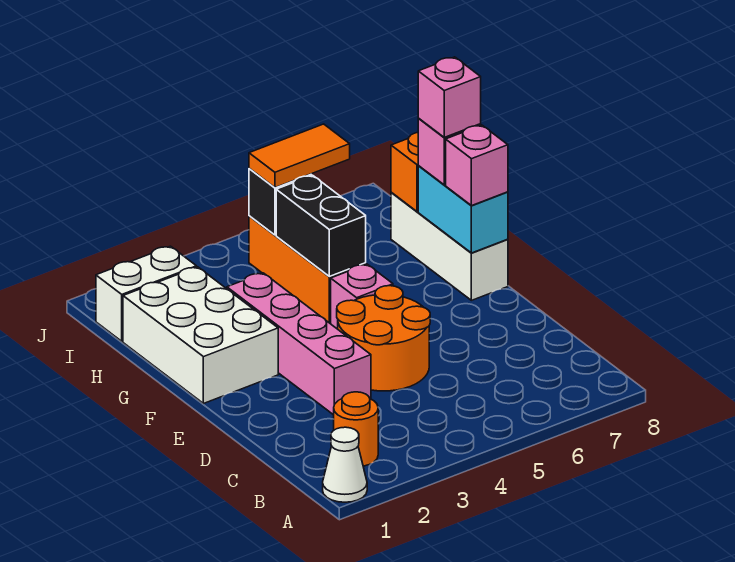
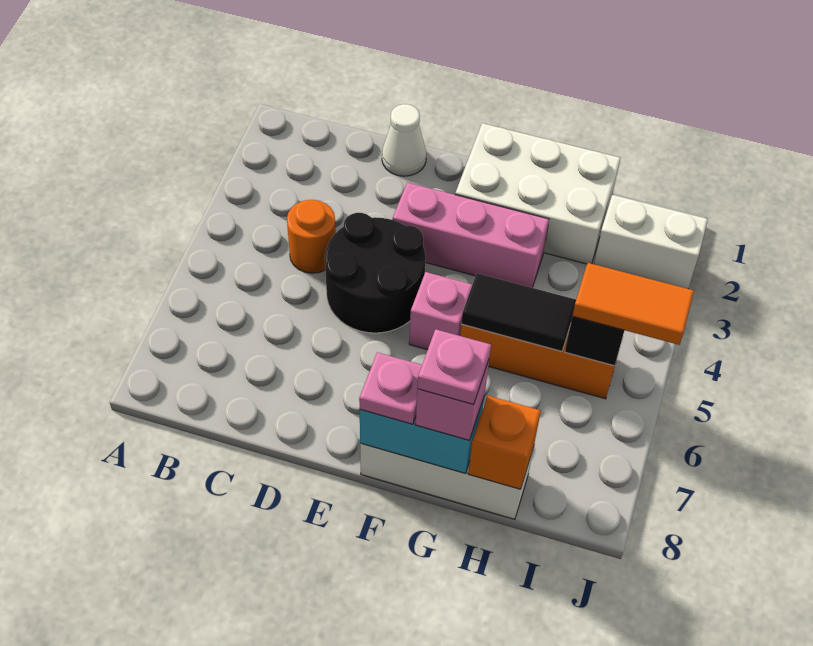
white 1x1 cone [323,427,367,502] -> white 1x1 cone moved to [382,104,426,176]
orange 1x1 round brick [334,392,378,466] -> orange 1x1 round brick moved to [287,200,336,273]
pink 1x4 brick [227,273,371,415] -> pink 1x3 brick [393,182,549,288]
orange 2x2 round brick [337,286,430,391] -> black 2x2 round brick [325,213,426,333]
pink 1x1 brick [446,125,508,206] -> pink 1x1 plate [359,352,422,424]
black 1x2 brick [276,175,366,276] -> black 1x2 tile [461,273,576,351]
pink 1x1 brick [418,57,481,137] -> pink 1x1 plate [417,329,491,405]
white 1x2 brick [96,246,197,341] -> white 1x2 brick turned to [594,195,708,289]
orange 1x2 tile [249,124,350,188] -> orange 1x2 tile turned to [572,263,694,345]

